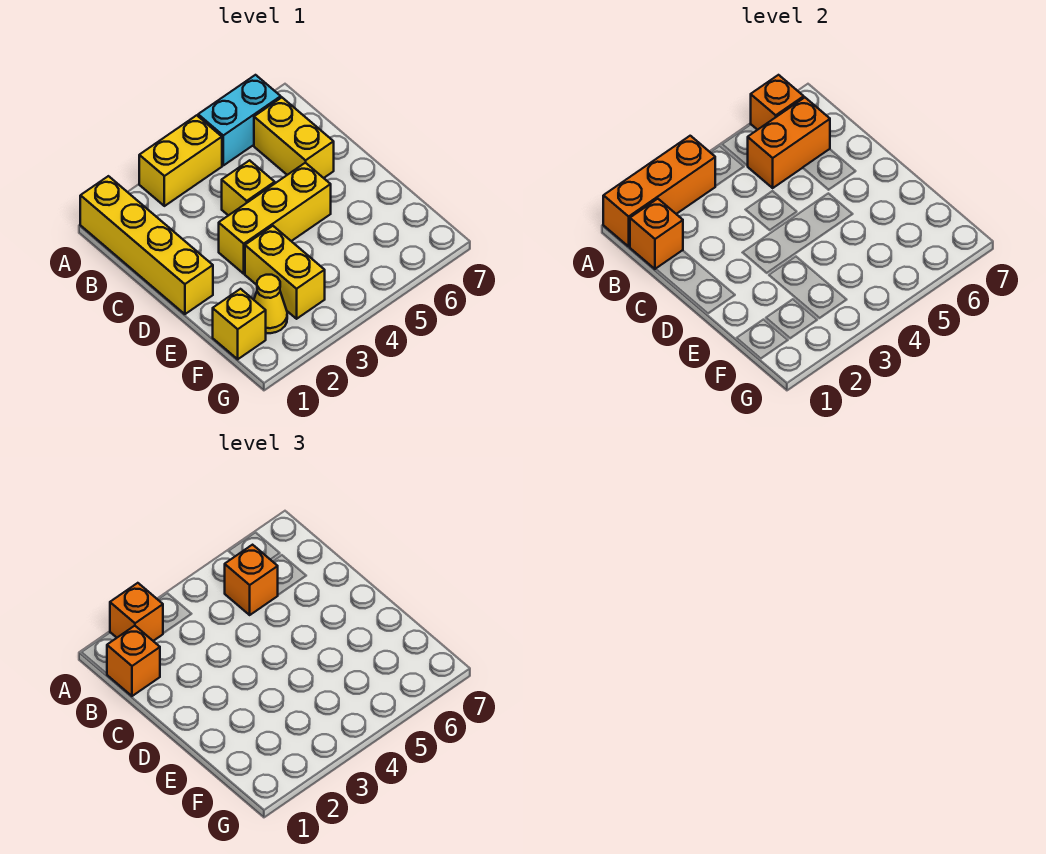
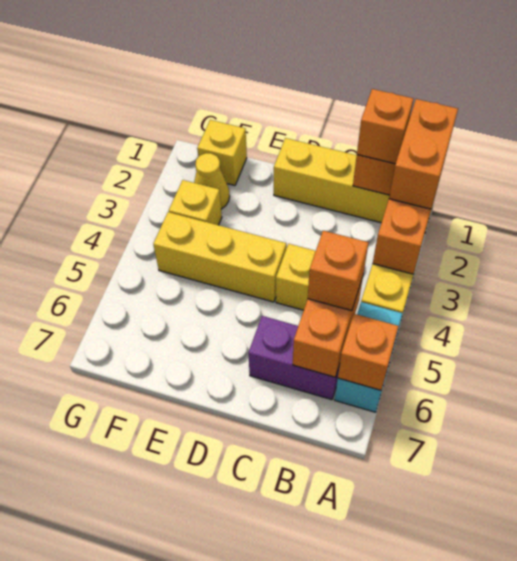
orange 1x1 brick [110,583,163,641] -> orange 1x2 brick [389,99,458,209]
yellow 1x2 brick [254,98,334,178] -> purple 1x2 brick [248,316,339,400]
yellow 1x3 brick [219,163,331,274] -> yellow 1x3 brick turned to [153,212,286,302]
yellow 1x2 brick [245,226,325,319] -> yellow 1x1 brick [169,180,222,225]

